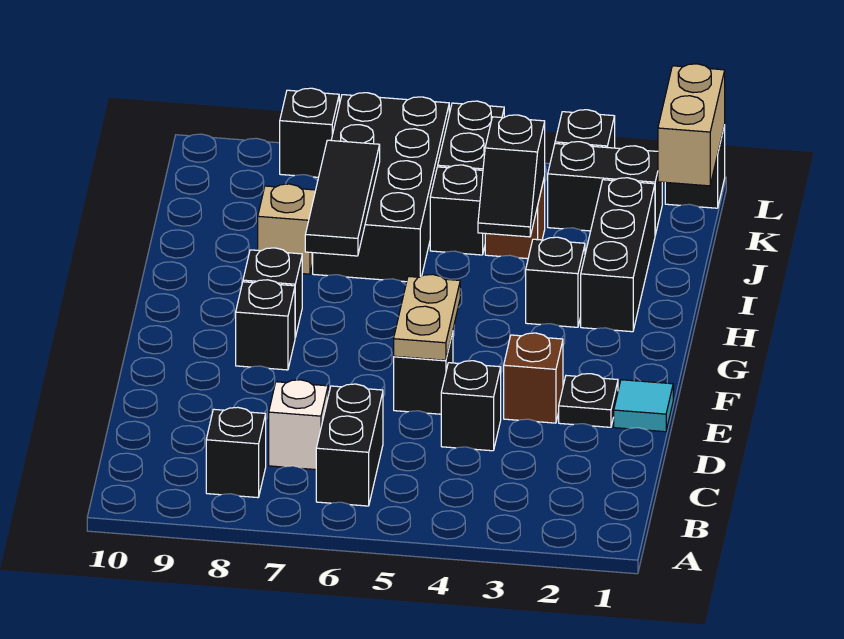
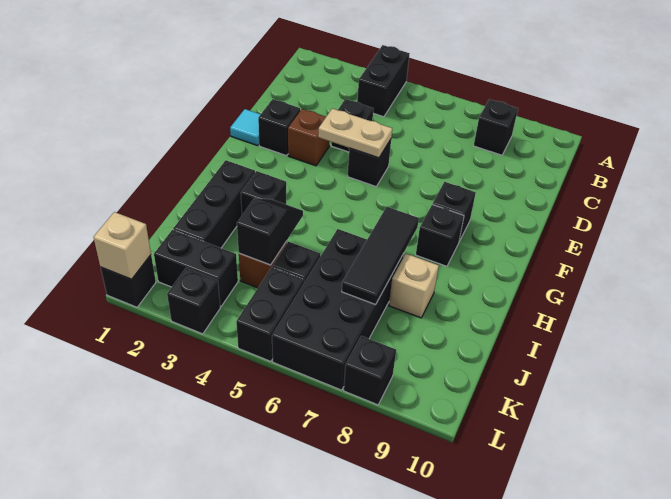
black 1x2 brick [316,384,383,506] -> black 1x2 brick moved to [357,45,410,117]
white 1x1 brick [269,380,328,470] -> none
black 1x1 plate [559,374,618,427] -> black 1x1 brick [258,99,300,156]
tan 1x2 plate [394,274,460,360] -> tan 1x2 plate turned to [318,109,392,158]
tan 1x2 brick [658,64,725,186] -> tan 1x1 brick [94,212,151,279]

